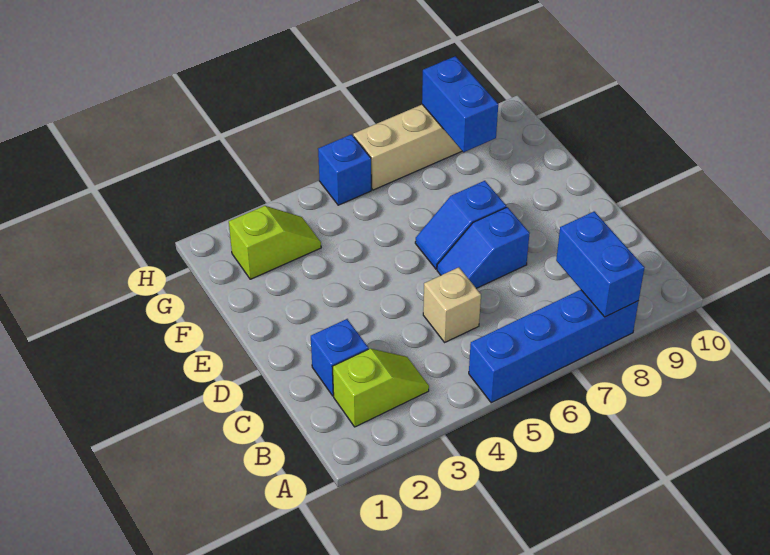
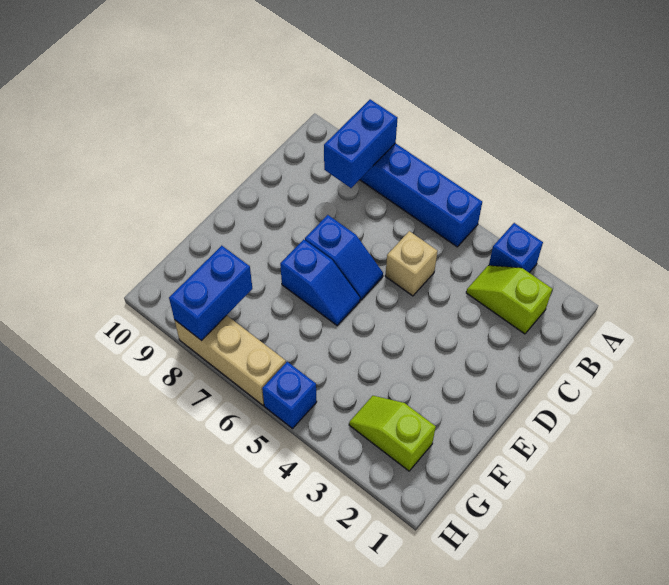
blue 1x1 brick [311,319,368,396] -> blue 1x1 brick moved to [489,223,543,273]

